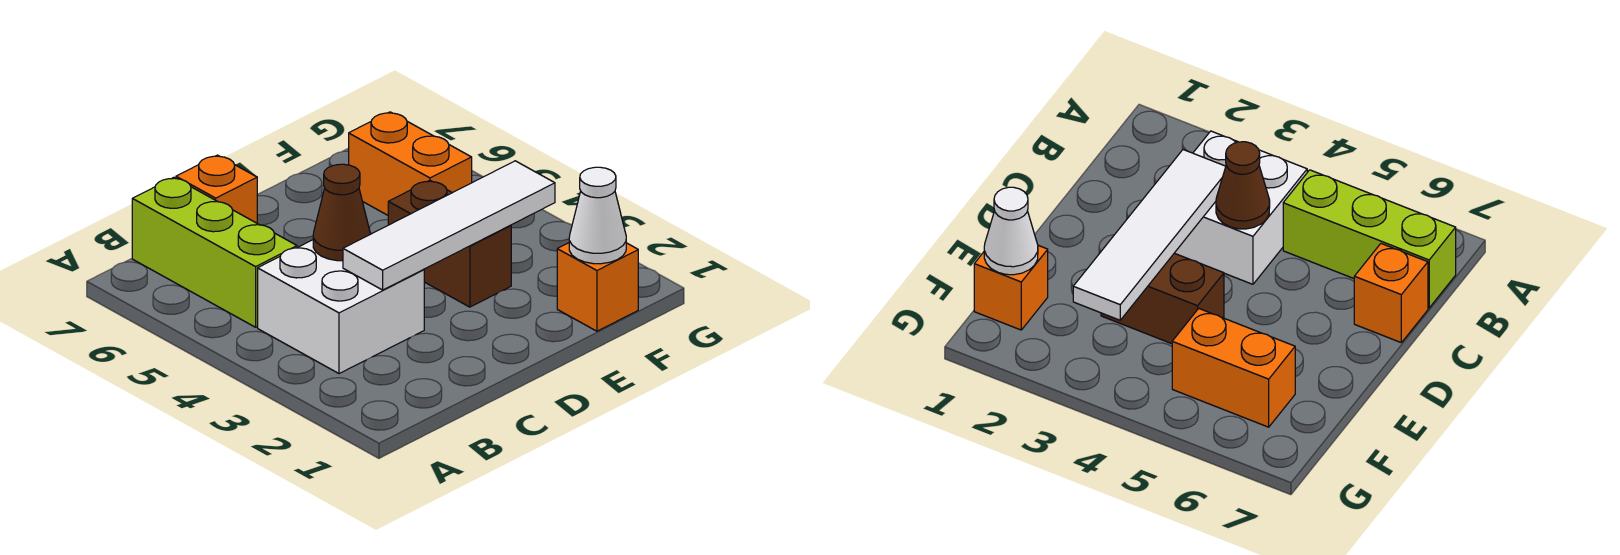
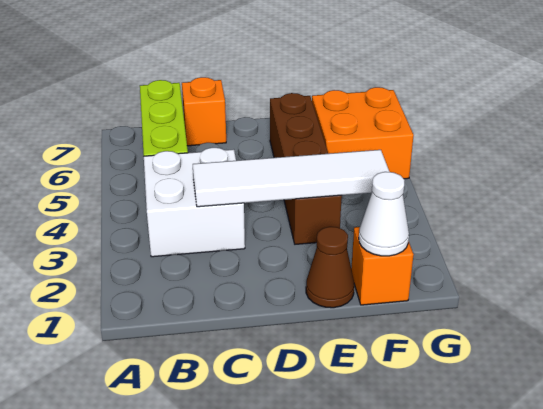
brown 1x1 cone [313,164,370,261] -> brown 1x1 cone moved to [306,227,354,308]
brown 1x2 brick [388,180,511,307] -> brown 1x4 brick [270,93,342,244]
orange 1x2 brick [349,112,472,215] -> orange 2x2 brick [312,87,414,179]

